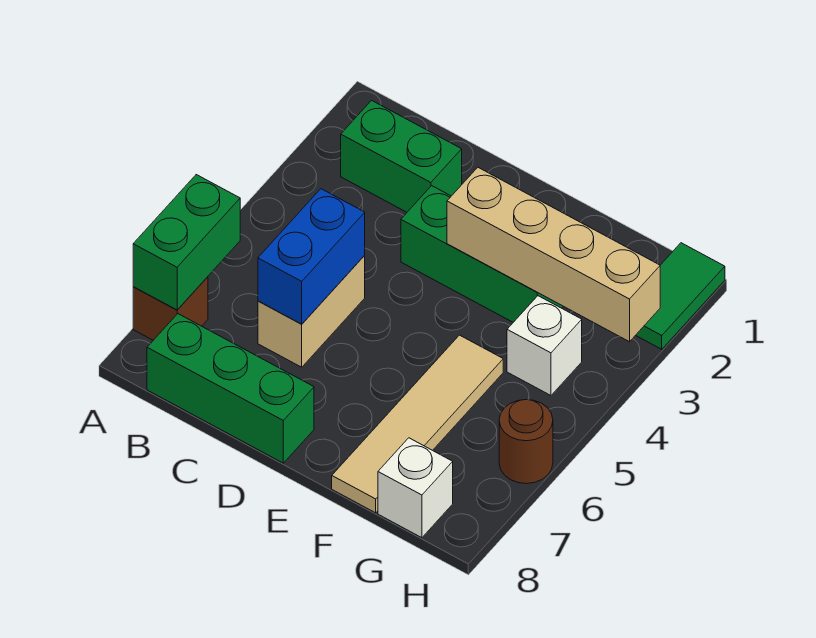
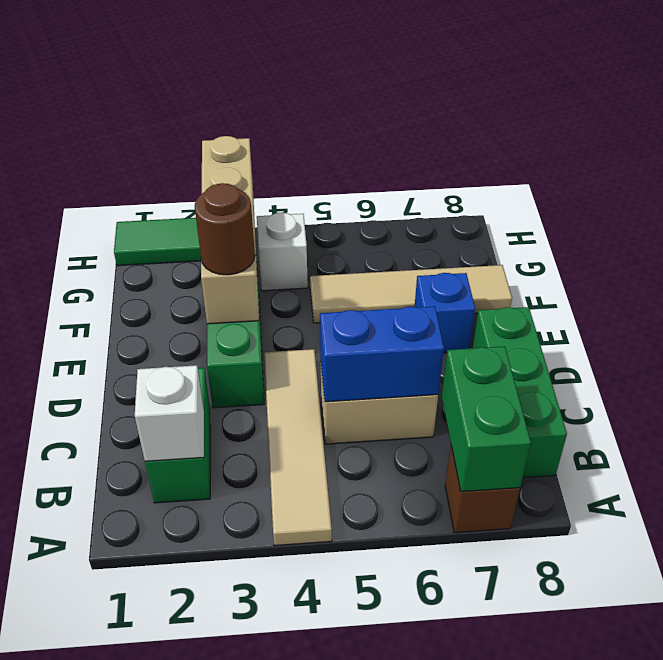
none -> tan 1x4 tile [264,349,332,546]
green 1x2 brick [133,175,240,310] -> green 1x2 brick turned to [442,346,531,492]
none -> blue 1x1 brick [415,273,475,353]
white 1x1 brick [378,438,453,538] -> white 1x1 brick moved to [135,365,204,461]
brown 1x1 round brick [499,400,553,484] -> brown 1x1 round brick moved to [195,183,255,275]

